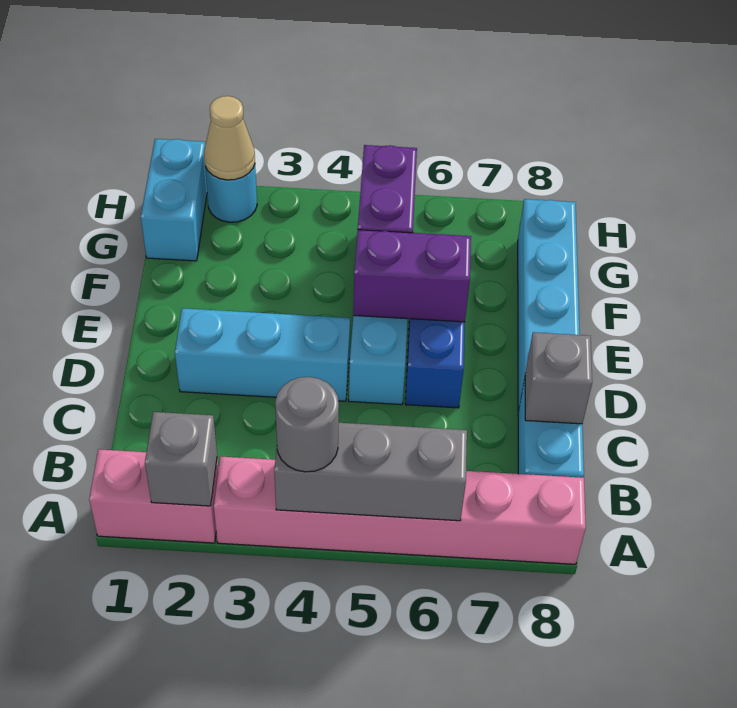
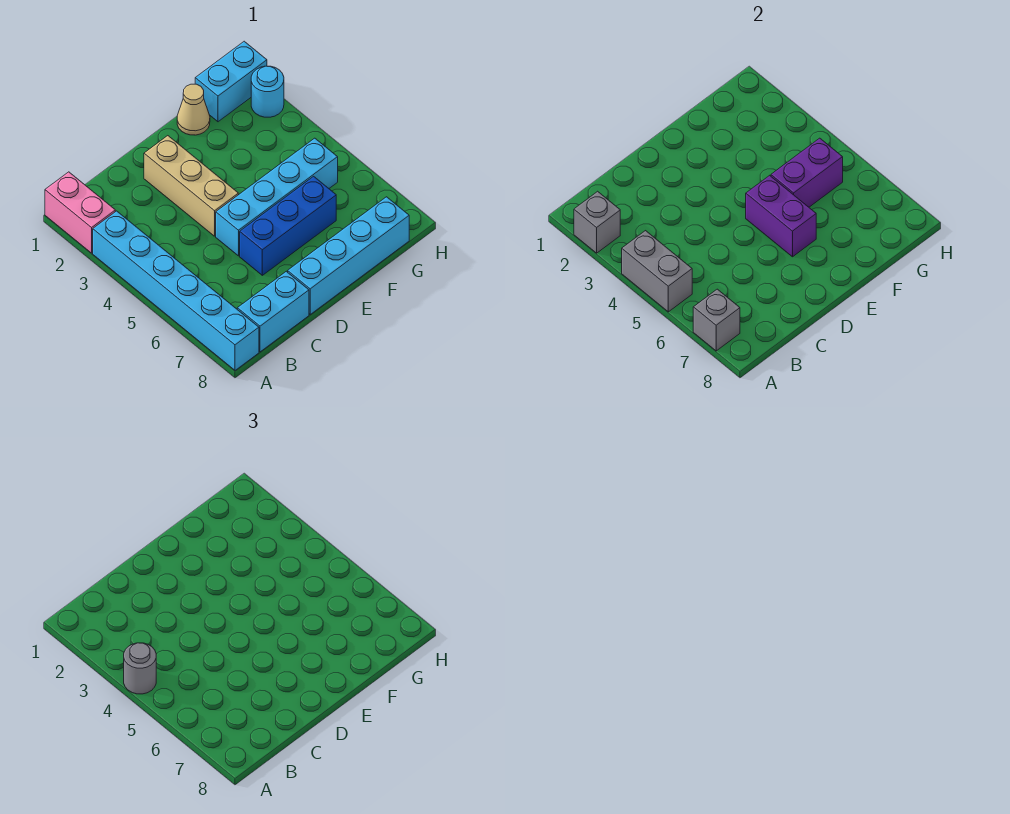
pink 1x6 brick [214,456,586,564] -> cyan 1x6 brick [93,211,259,370]
grey 1x3 brick [274,423,467,521] -> grey 1x2 brick [622,231,692,312]
grey 1x1 brick [525,332,592,424] -> grey 1x1 brick moved to [693,289,740,351]
cyan 1x3 brick [175,308,350,401] -> tan 1x3 brick [144,136,238,236]
tan 1x1 cone [204,96,255,180] -> tan 1x1 cone moved to [177,84,210,135]

